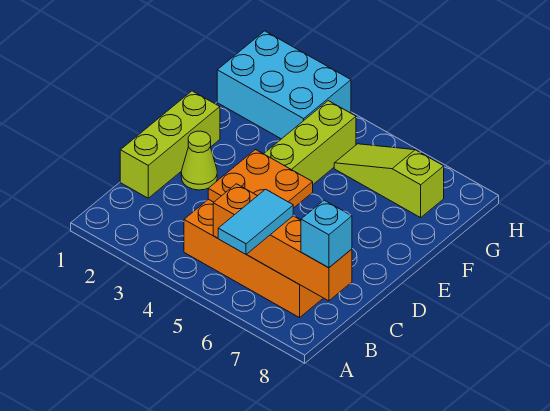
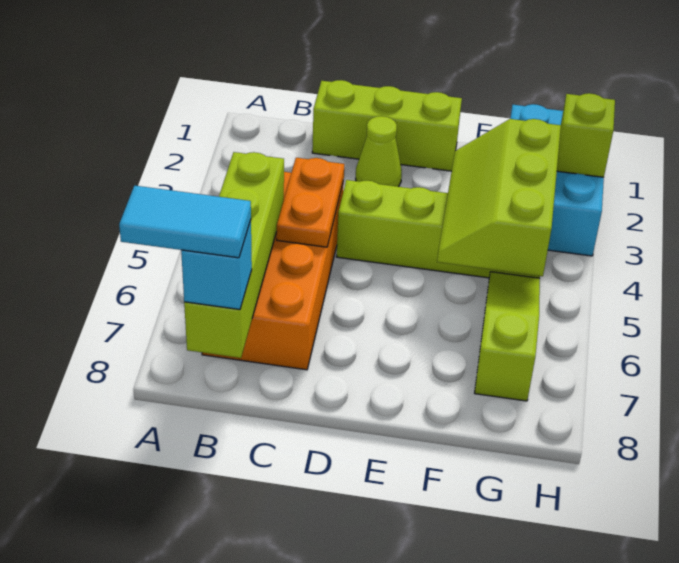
cyan 1x2 tile [218,189,293,255] -> cyan 1x2 tile moved to [119,186,251,258]
orange 1x4 brick [213,184,352,301] -> lime 1x4 brick [184,152,284,358]
orange 2x2 plate [208,150,313,208] -> orange 1x2 plate [277,158,344,247]
none -> lime 2x3 slope [437,119,561,276]
none -> lime 1x1 brick [557,93,615,177]

